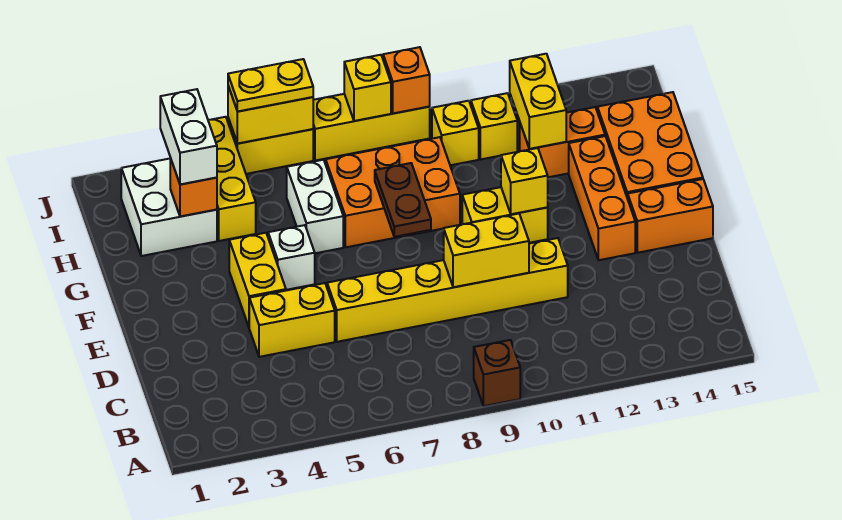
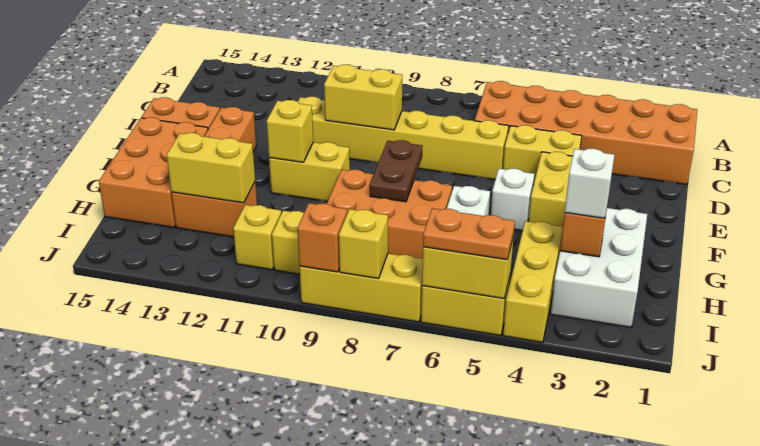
brown 1x1 brick [474,340,520,406] -> none
none -> orange 2x6 brick [475,81,697,184]
white 2x2 brick [121,159,217,256] -> white 2x3 brick [551,208,647,327]
white 1x2 brick [160,89,217,184] -> white 1x1 brick [565,149,614,218]
yellow 1x2 brick [510,54,566,149] -> yellow 1x2 brick turned to [167,133,255,203]
yellow 1x2 plate [228,59,313,112] -> orange 1x2 plate [423,208,515,260]

